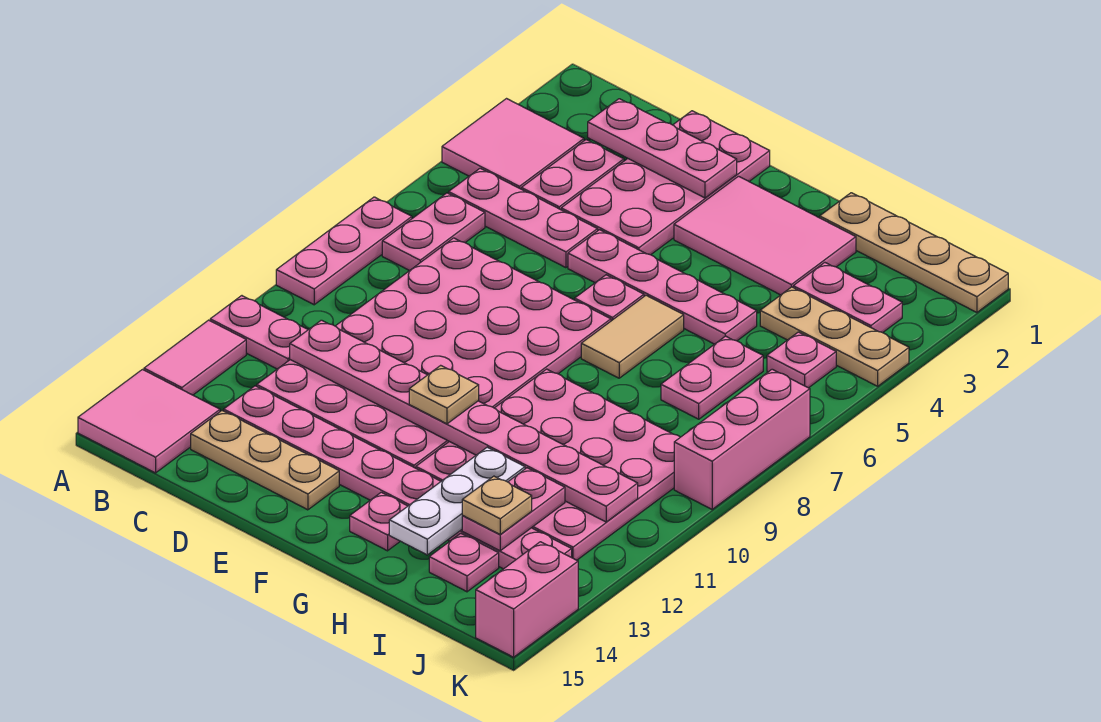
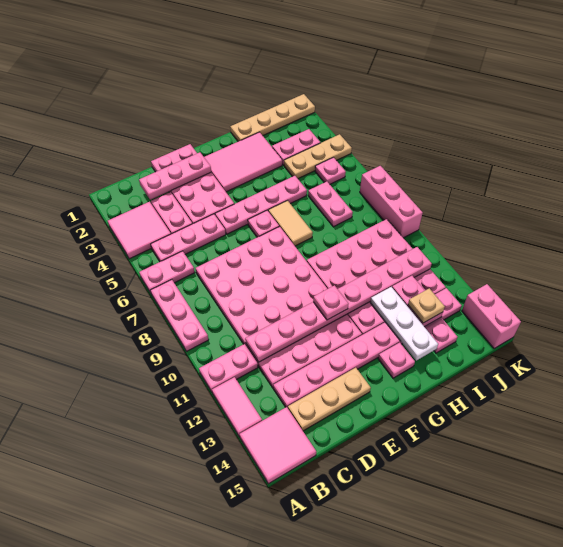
pink 1x2 plate [382,193,485,271] -> pink 1x2 plate turned to [139,251,195,293]
tan 1x1 plate [409,365,479,424] -> pink 1x1 plate [313,285,348,320]

